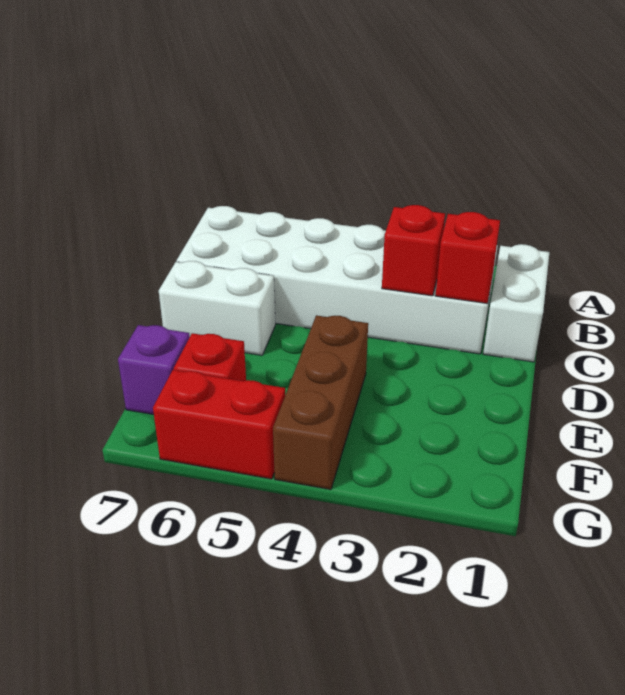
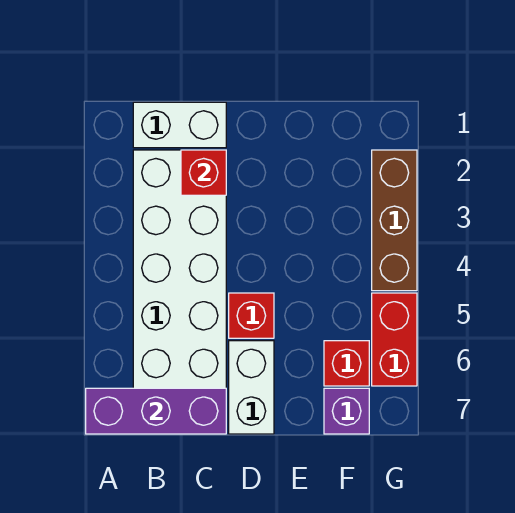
none -> purple 1x3 brick [86,388,226,434]
red 1x1 brick [382,205,445,296] -> red 1x1 brick moved to [229,293,274,338]
brown 1x3 brick [273,315,368,489] -> brown 1x3 brick turned to [372,150,417,291]

